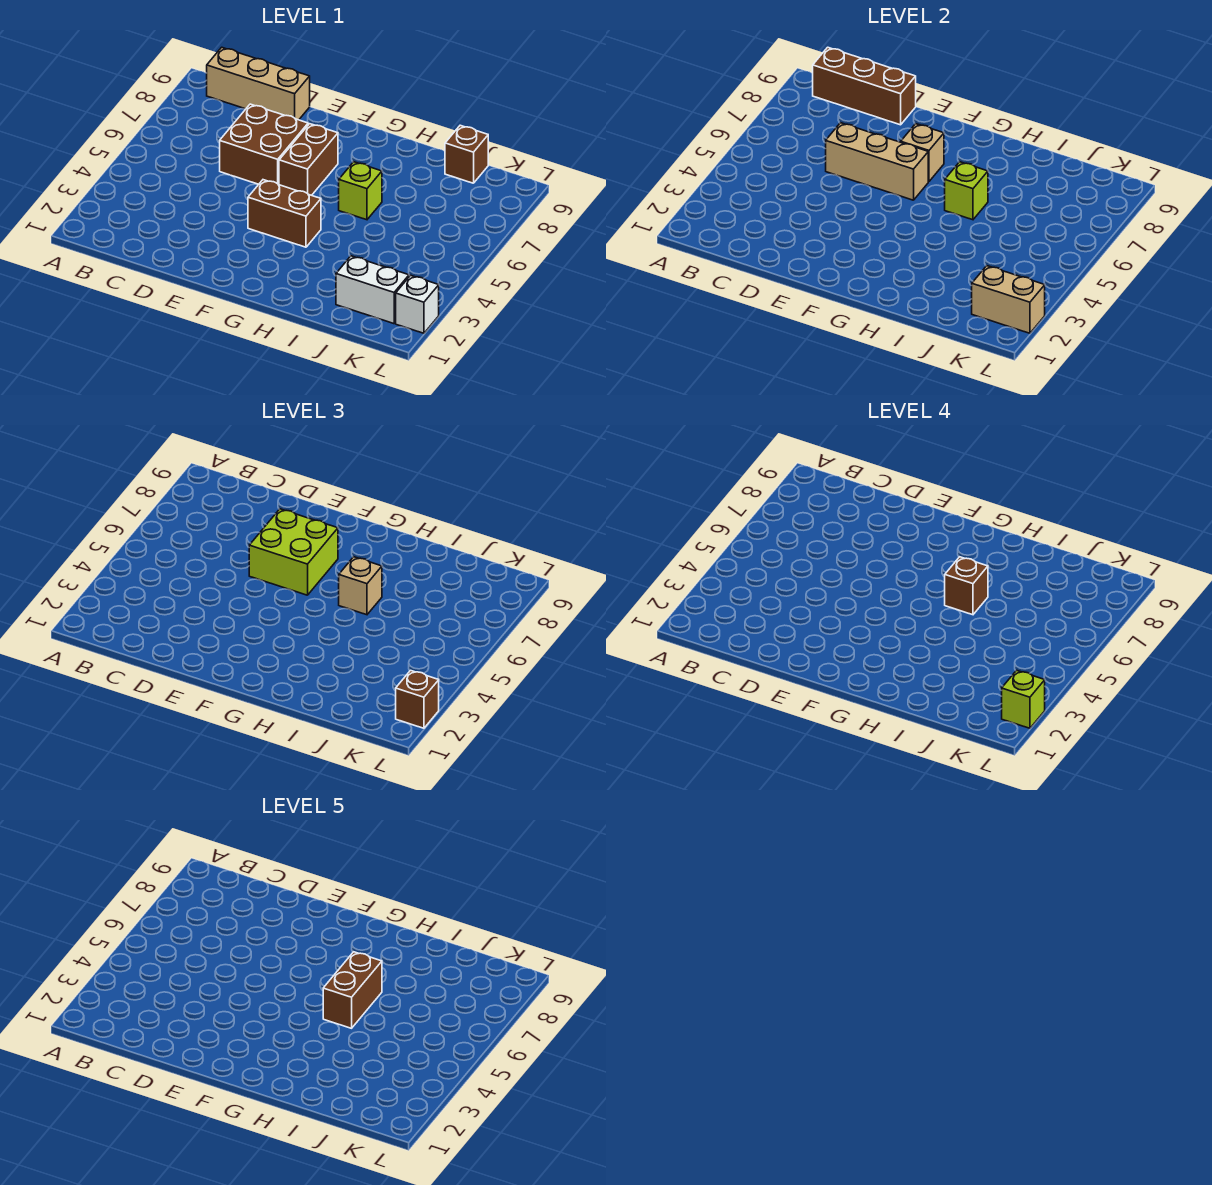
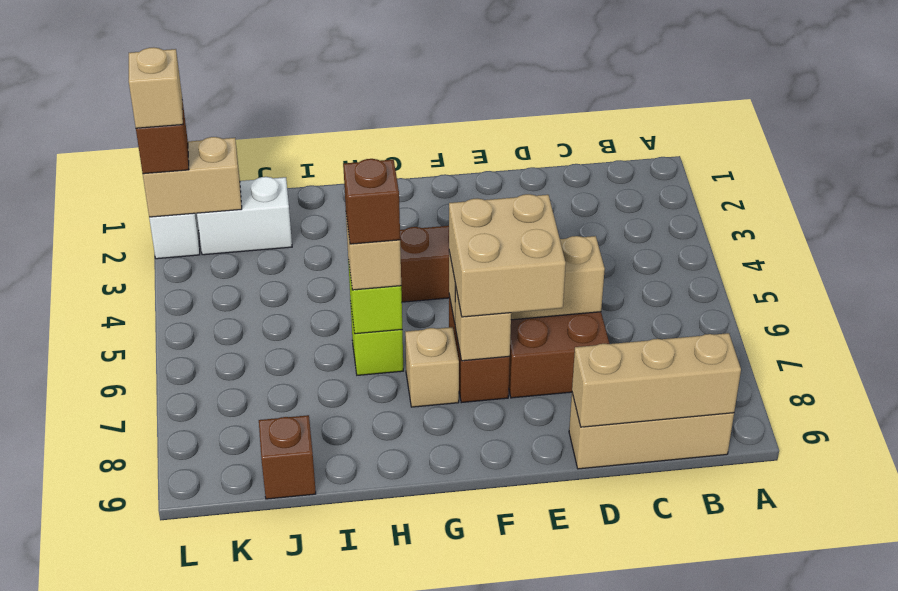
brown 1x3 brick [813,47,916,125] -> tan 1x3 brick [572,333,741,427]
lime 2x2 brick [249,509,338,595] -> tan 2x2 brick [449,194,566,317]
none -> tan 1x1 brick [405,327,459,407]
brown 1x2 brick [323,952,382,1028] -> none
lime 1x1 brick [1002,670,1045,728] -> tan 1x1 brick [129,47,183,128]

